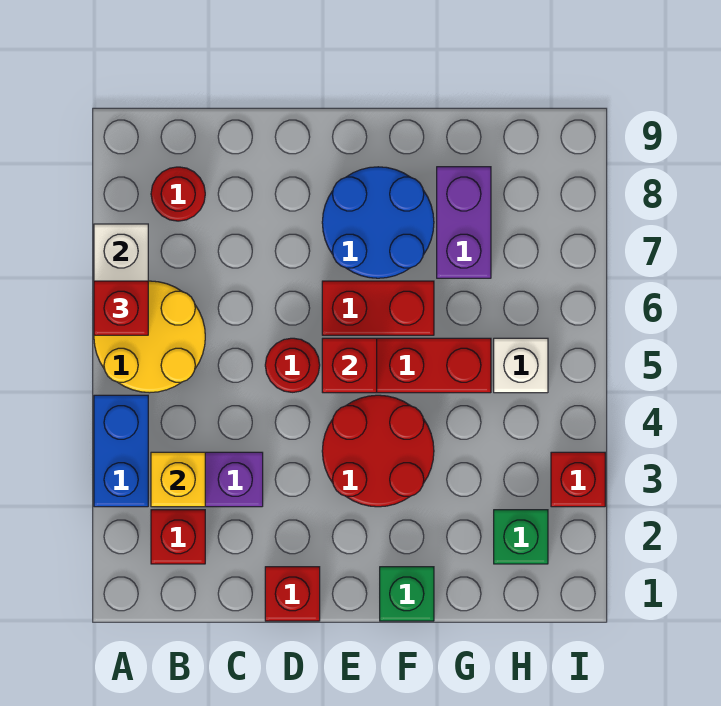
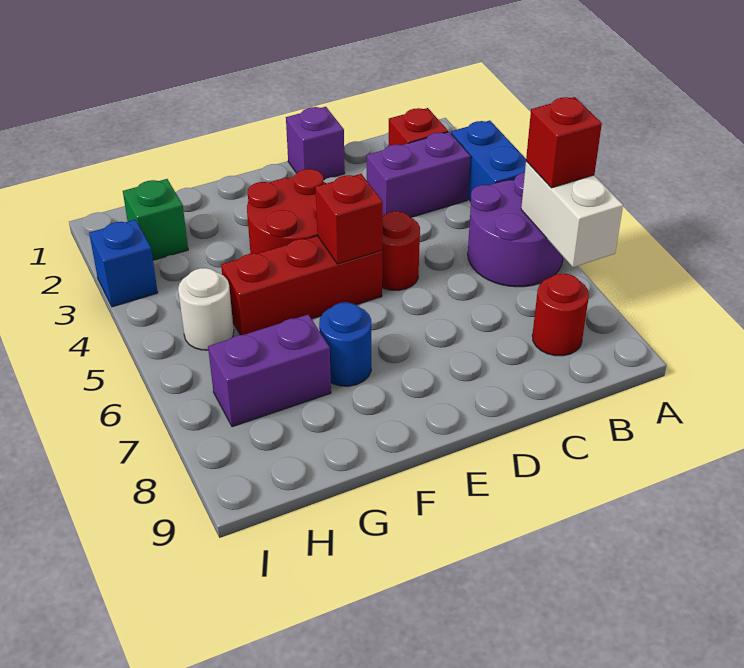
yellow 2x2 round brick [94,281,205,393] -> purple 2x2 round brick [468,172,563,287]
yellow 1x1 brick [151,452,205,507] -> none
red 1x1 brick [265,567,320,621] -> purple 1x1 brick [286,107,345,180]
red 1x2 brick [322,281,434,335] -> none
blue 2x2 round brick [322,167,434,278] -> blue 1x1 round brick [319,302,371,386]
green 1x1 brick [380,567,434,621] -> none
purple 1x2 brick [437,167,491,278] -> purple 1x2 brick turned to [208,315,331,427]
white 1x1 brick [494,338,548,393] -> white 1x1 round brick [178,268,234,350]
red 1x1 brick [551,452,605,507] -> blue 1x1 brick [89,220,158,307]

